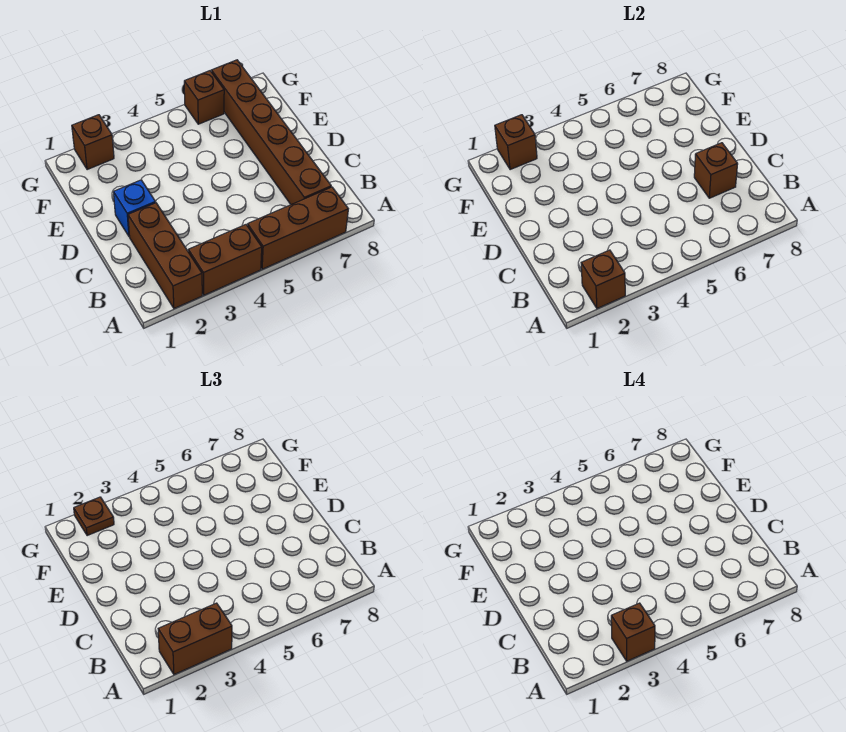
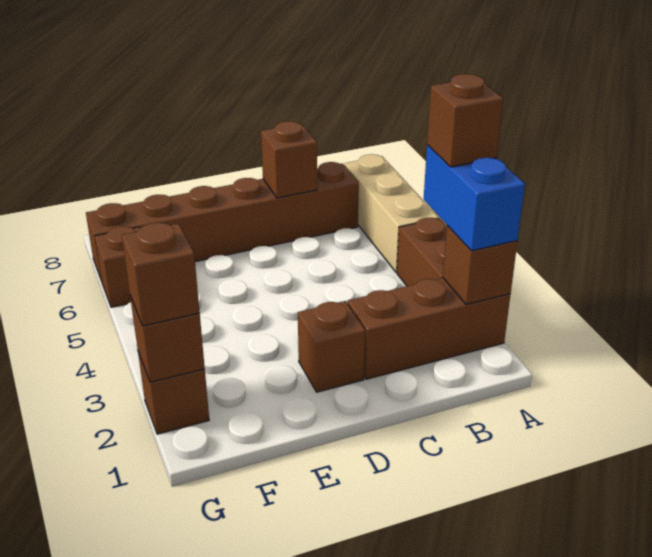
brown 1x2 brick [158,603,232,674] -> blue 1x2 brick [424,145,525,251]
brown 1x3 brick [247,187,348,269] -> tan 1x3 brick [345,154,439,272]
blue 1x1 brick [113,180,156,237] -> brown 1x1 brick [298,301,365,392]
brown 1x1 plate [74,497,114,536] -> brown 1x1 brick [122,223,200,326]

